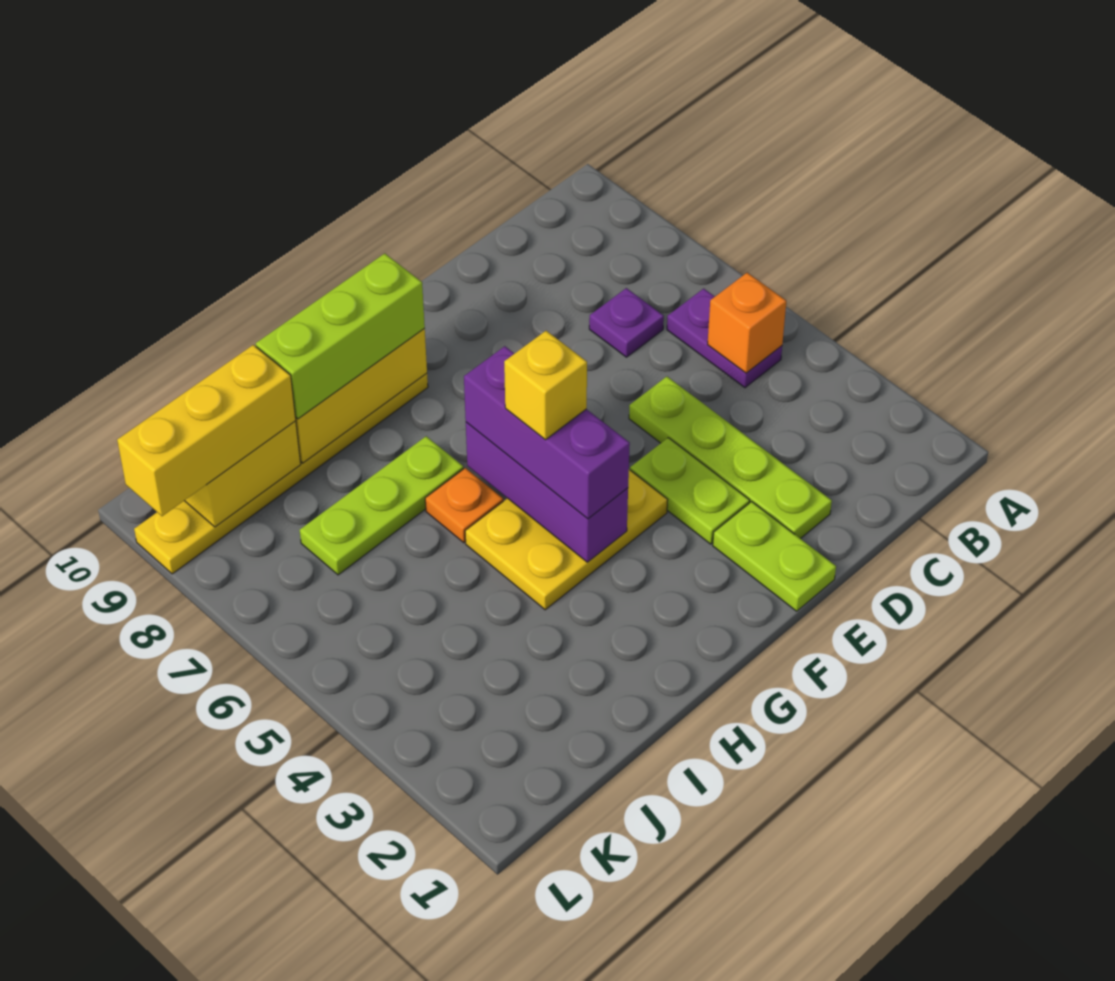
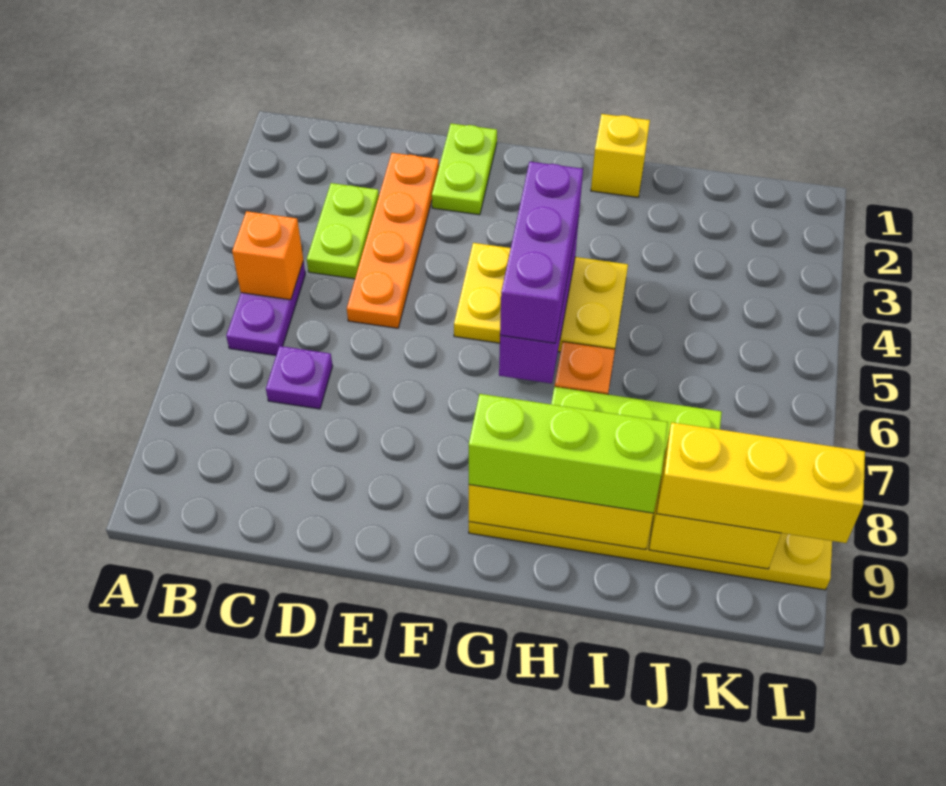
lime 1x4 plate [629,377,832,539] -> orange 1x4 plate [347,153,439,328]
lime 1x2 plate [630,438,750,544] -> lime 1x2 plate moved to [307,183,379,279]
yellow 1x1 brick [504,331,587,440] -> yellow 1x1 brick moved to [591,114,650,197]

